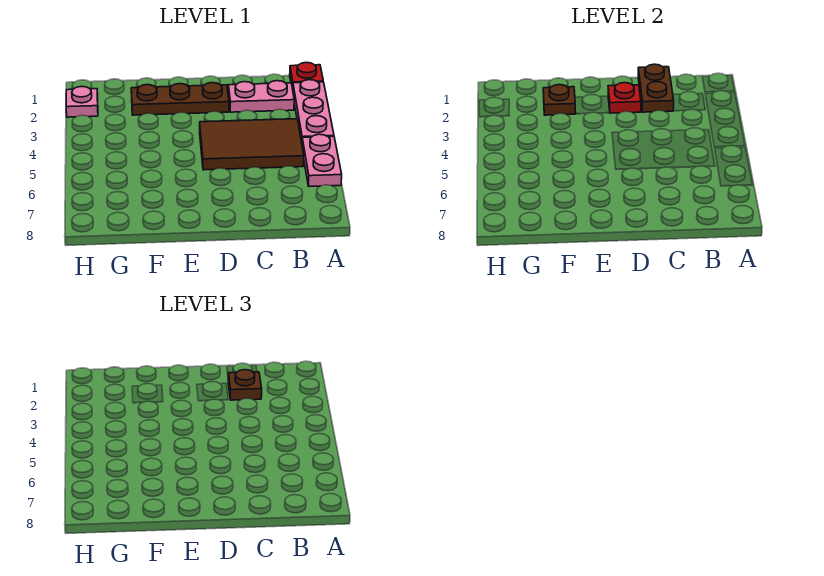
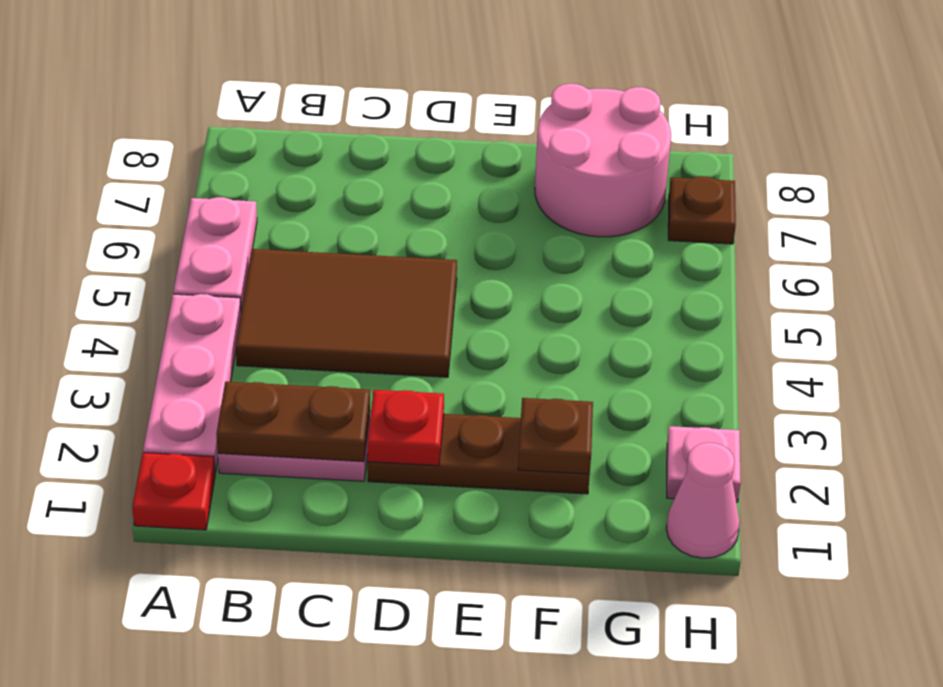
brown 1x2 plate [638,64,674,112] -> brown 1x2 plate turned to [216,382,370,462]
brown 1x1 plate [228,370,262,400] -> brown 1x1 plate moved to [668,176,736,244]
none -> pink 2x2 round brick [535,84,671,237]
none -> pink 1x1 cone [666,443,740,558]

